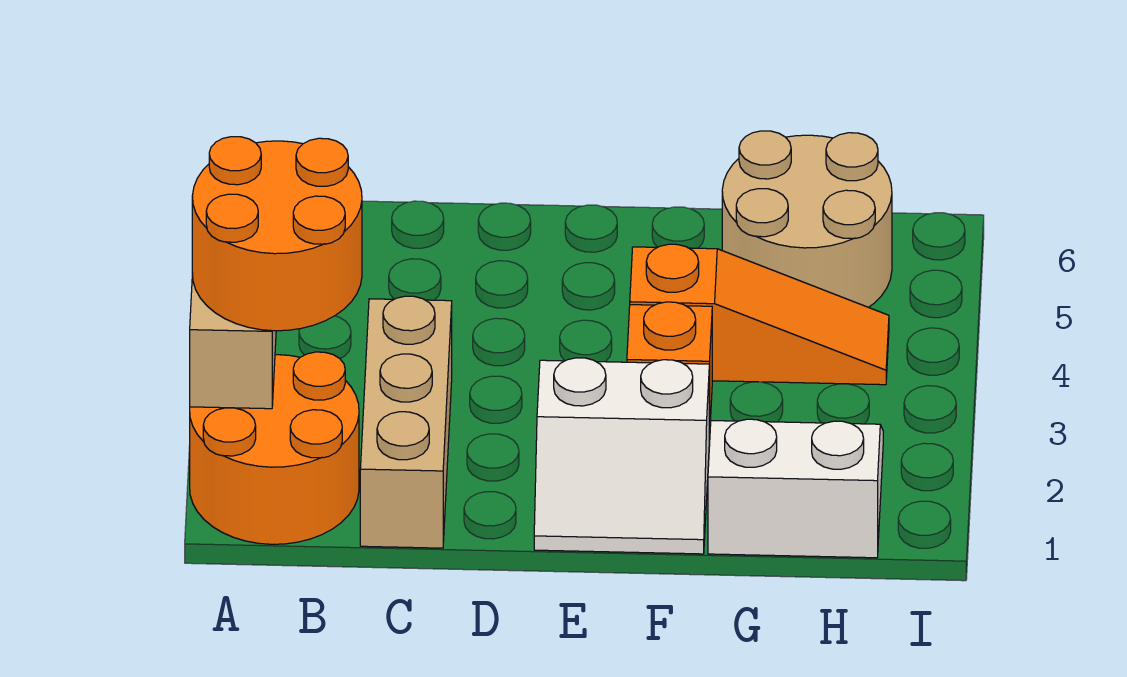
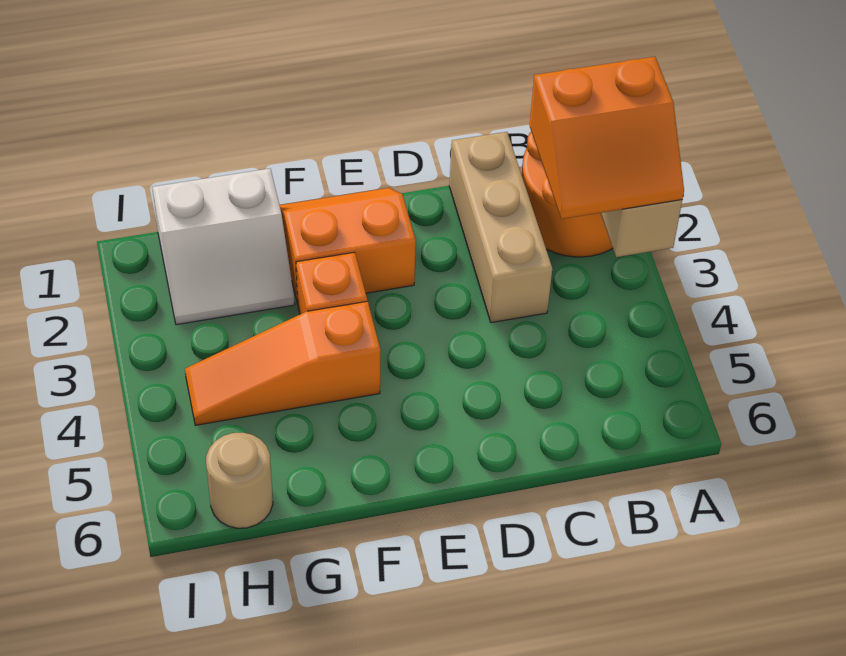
orange 2x2 round brick [192,137,362,331] -> orange 2x2 slope [530,57,684,219]
white 2x2 slope [534,358,709,554] -> orange 2x2 slope [280,188,416,304]
tan 2x2 round brick [722,131,892,307] -> tan 1x1 round brick [206,433,273,528]

